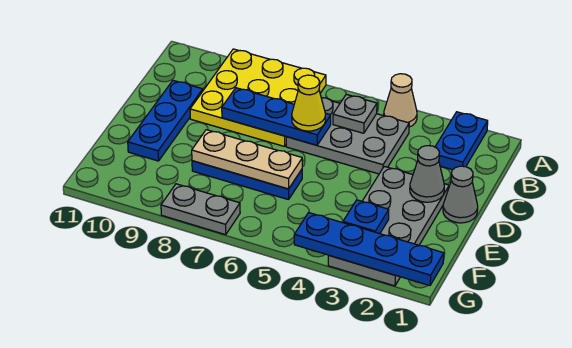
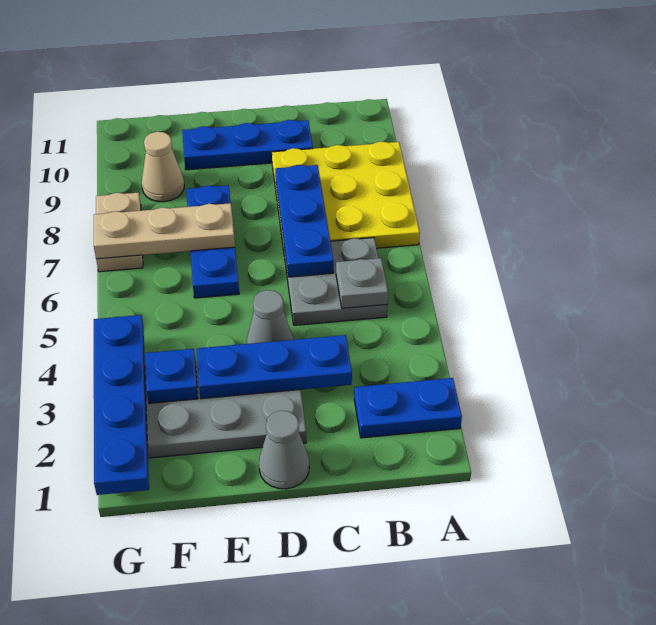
tan 1x1 cone [384,74,417,127] -> tan 1x1 cone moved to [142,132,184,202]
grey 2x3 plate [286,98,409,174] -> grey 2x2 plate [284,238,387,325]
none -> blue 1x3 plate [197,335,352,399]
yellow 1x1 cone [292,75,325,131] -> none
grey 1x1 cone [410,146,444,202] -> grey 1x1 cone moved to [247,290,293,344]
tan 1x3 plate [192,130,302,189] -> tan 1x3 plate turned to [94,203,235,259]
grey 1x2 plate [161,184,240,235] -> tan 1x2 plate [96,193,143,272]

